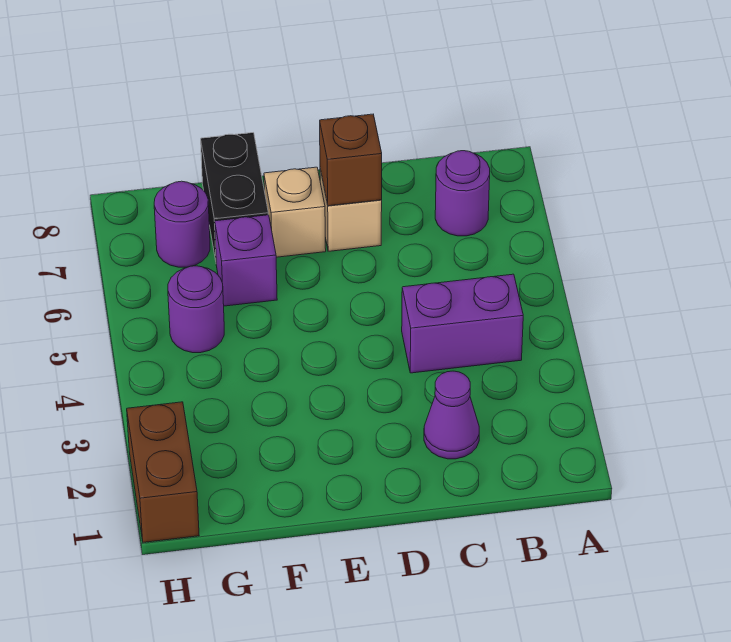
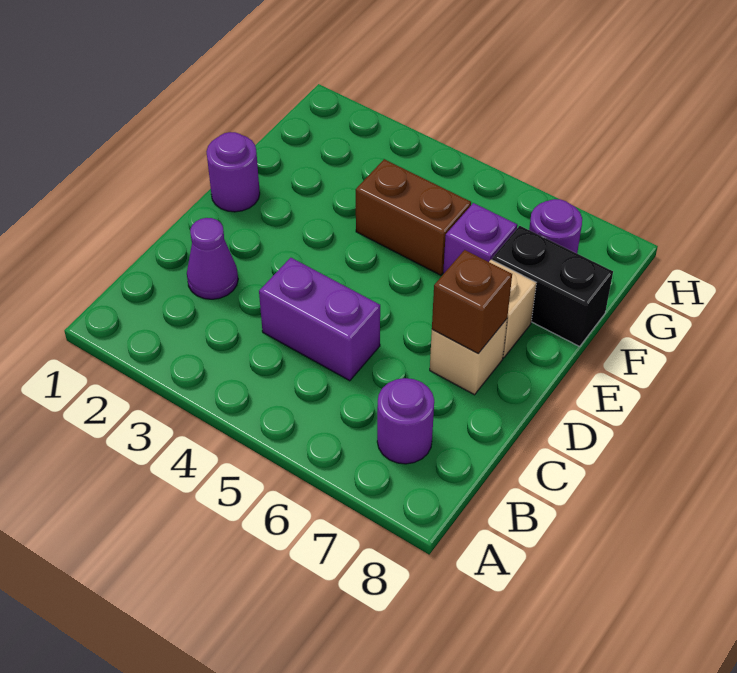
purple 1x2 brick [402,274,523,373] -> purple 1x2 brick turned to [259,258,380,381]
purple 1x1 round brick [168,266,224,353] -> purple 1x1 round brick moved to [206,132,260,212]
brown 1x2 brick [127,402,199,542] -> brown 1x2 brick moved to [356,159,471,275]

